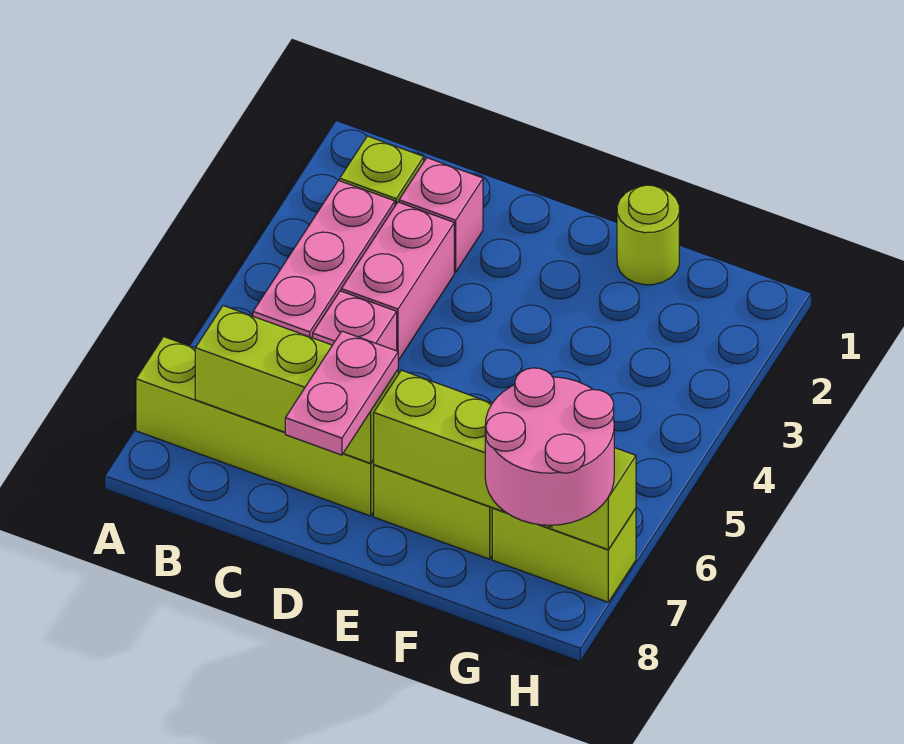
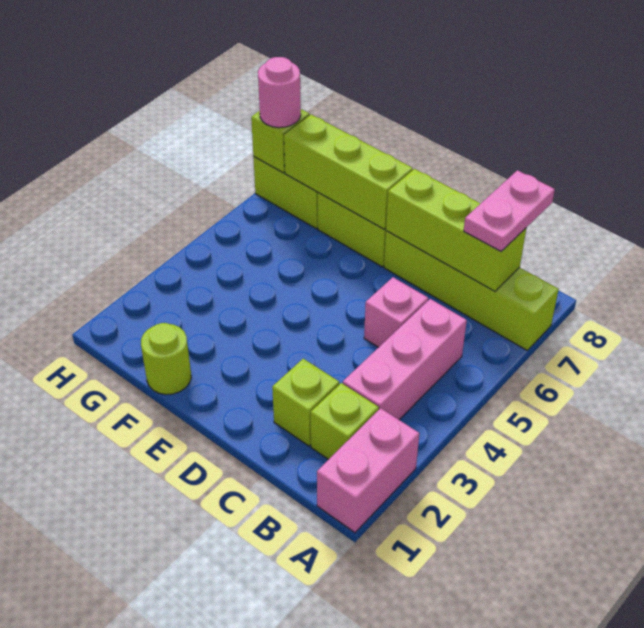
pink 1x1 brick [399,158,483,272] -> lime 1x1 brick [272,359,339,446]
pink 1x2 brick [341,202,454,360] -> pink 1x2 brick moved to [317,408,419,532]
pink 1x2 plate [285,331,398,455] -> pink 1x2 plate moved to [464,170,555,251]
pink 2x2 round brick [485,368,614,525] -> pink 1x1 round brick [258,57,301,128]

